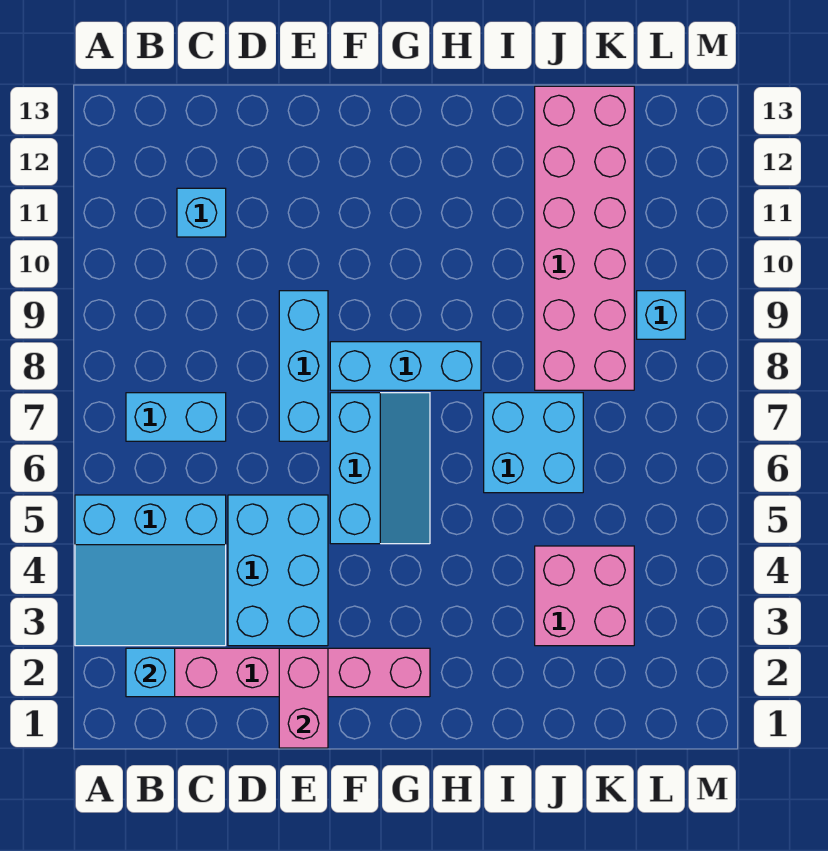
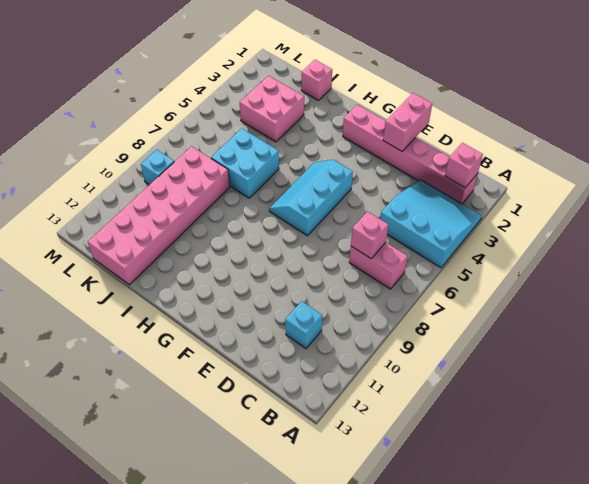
cyan 1x1 brick [126,648,175,697] -> pink 1x1 brick [445,143,483,188]
cyan 1x2 brick [126,393,226,441] -> pink 1x2 brick [349,243,408,289]
none -> pink 1x1 brick [351,212,388,258]
cyan 2x3 brick [228,495,328,646] -> none
cyan 1x3 brick [279,291,328,441] -> none
cyan 1x3 brick [330,342,481,390] -> none
none -> pink 1x1 brick [301,60,332,101]

